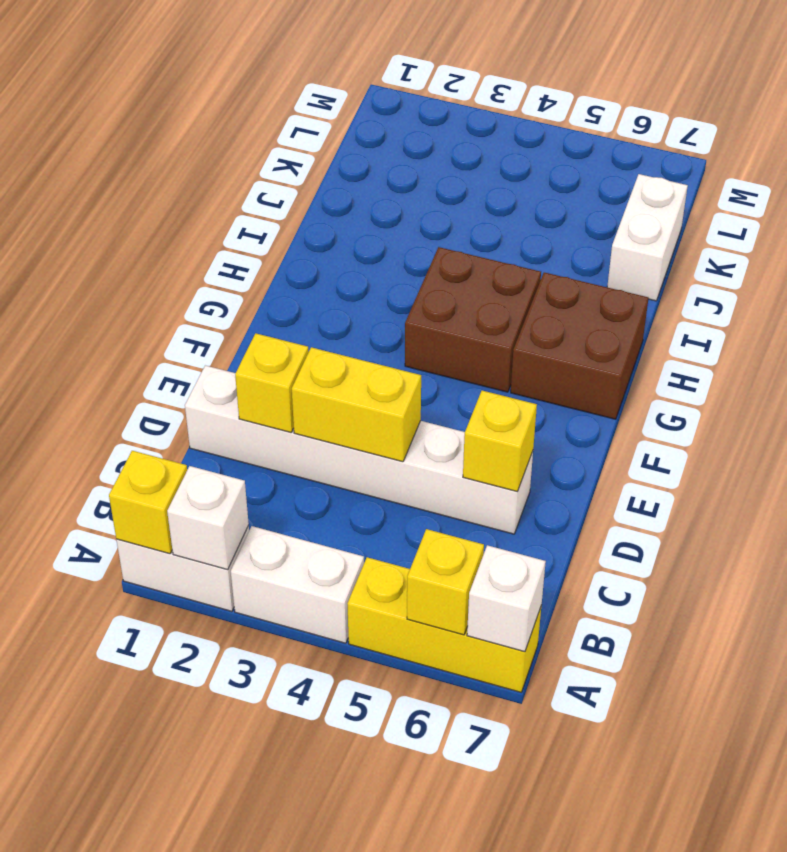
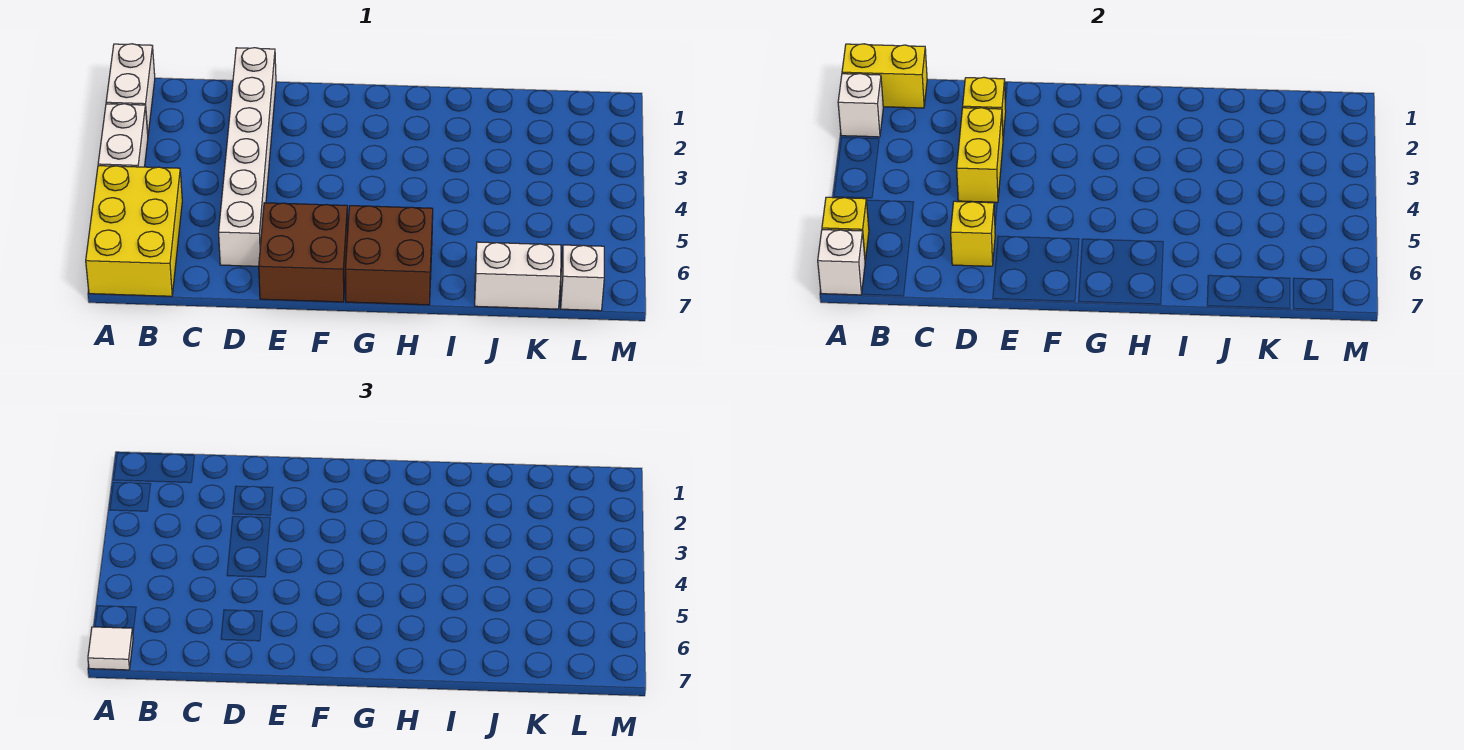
yellow 1x1 brick [109,451,187,554] -> yellow 1x2 brick [842,44,927,108]
yellow 1x3 brick [347,557,541,692] -> yellow 2x3 brick [86,166,182,296]
none -> white 1x1 tile [88,627,133,670]
brown 2x2 brick [405,247,541,392] -> brown 2x2 brick moved to [259,203,348,302]
none -> white 1x1 brick [561,245,604,311]

